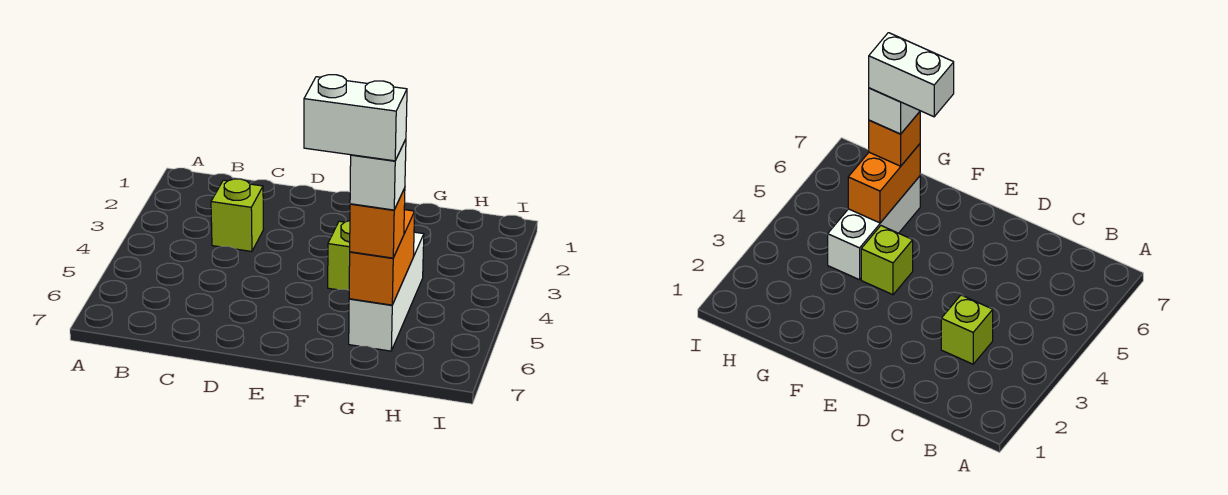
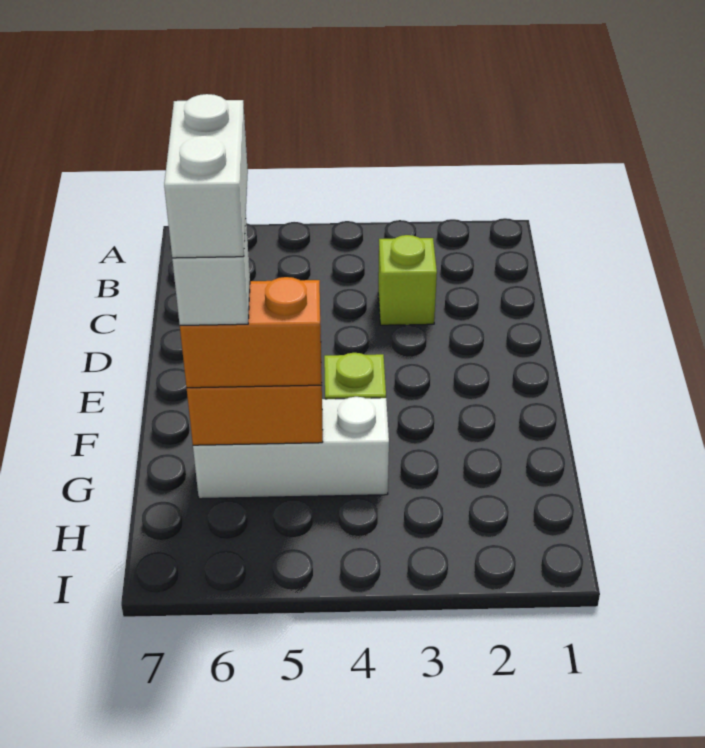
orange 1x1 brick [350,188,405,258] -> orange 1x2 brick [180,277,322,388]

